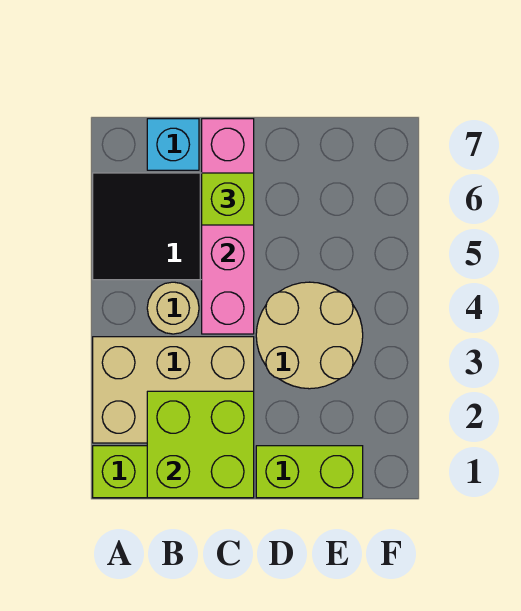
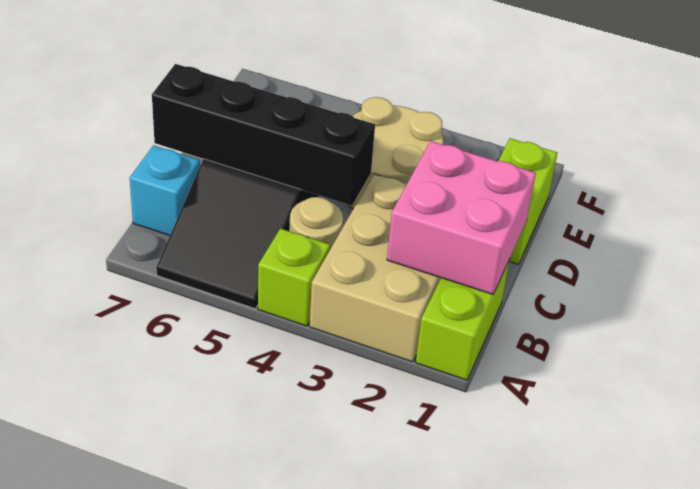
lime 2x2 brick [147,391,254,498] -> pink 2x2 brick [387,141,536,294]
pink 1x4 brick [202,119,254,334] -> black 1x4 brick [152,64,375,206]
lime 1x1 brick [202,173,254,225] -> lime 1x1 brick moved to [258,229,330,326]

